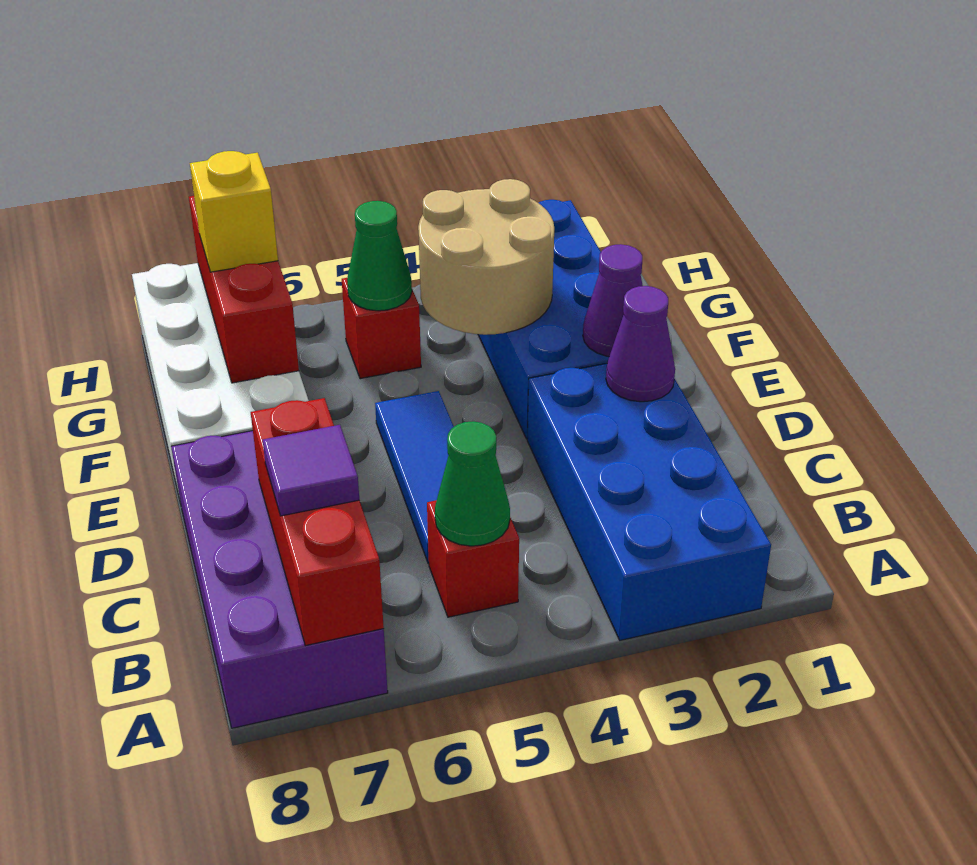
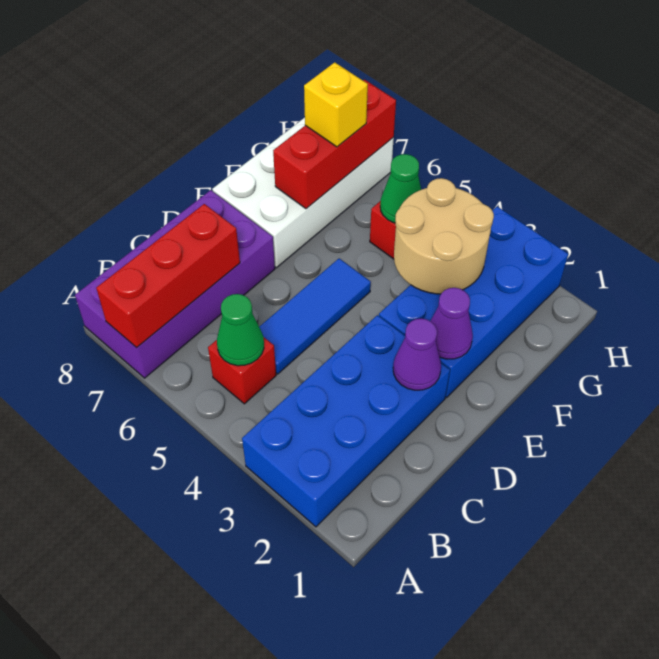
purple 1x1 tile [263,425,359,516] -> none

